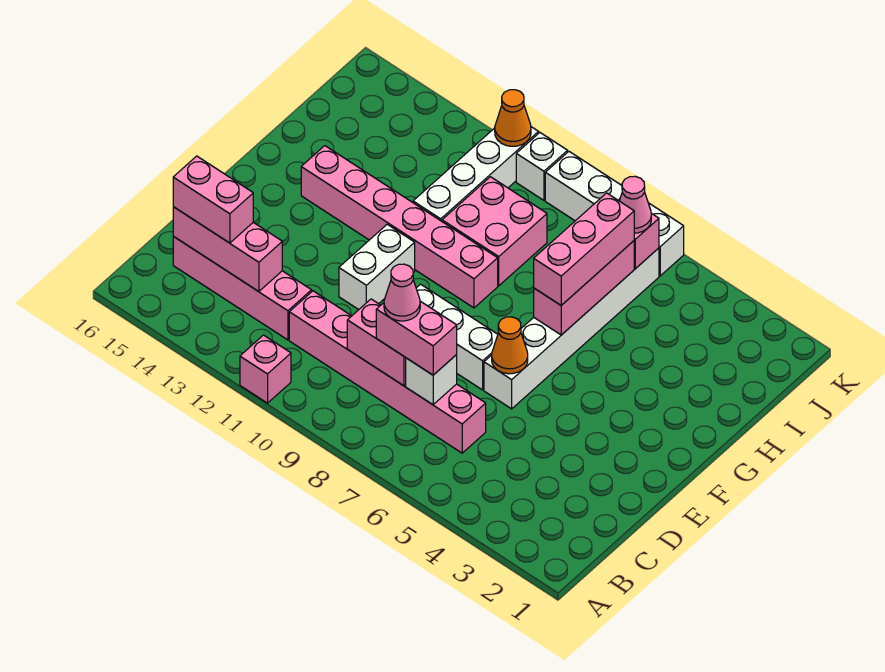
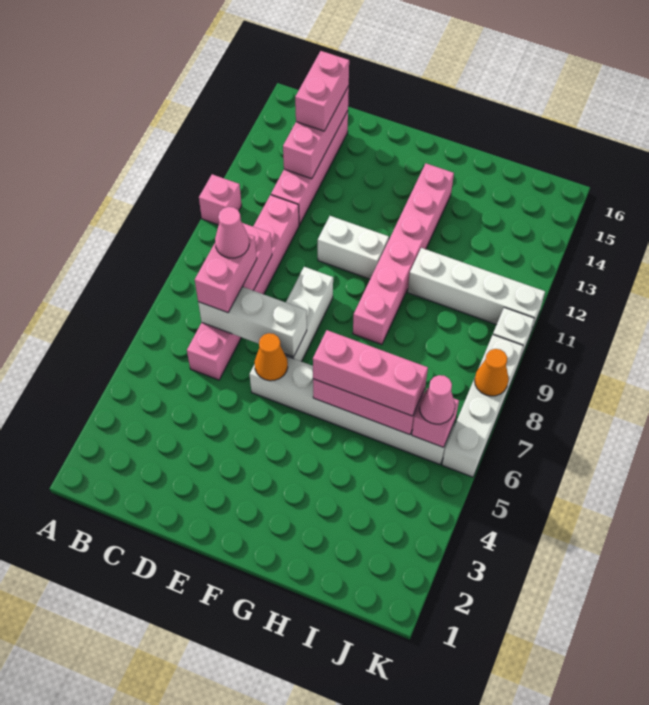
white 1x1 brick [406,355,457,405] -> white 1x3 brick [198,287,307,357]
pink 2x2 brick [442,177,547,286] -> none
orange 1x1 cone [495,90,531,146] -> orange 1x1 cone moved to [475,349,509,396]

